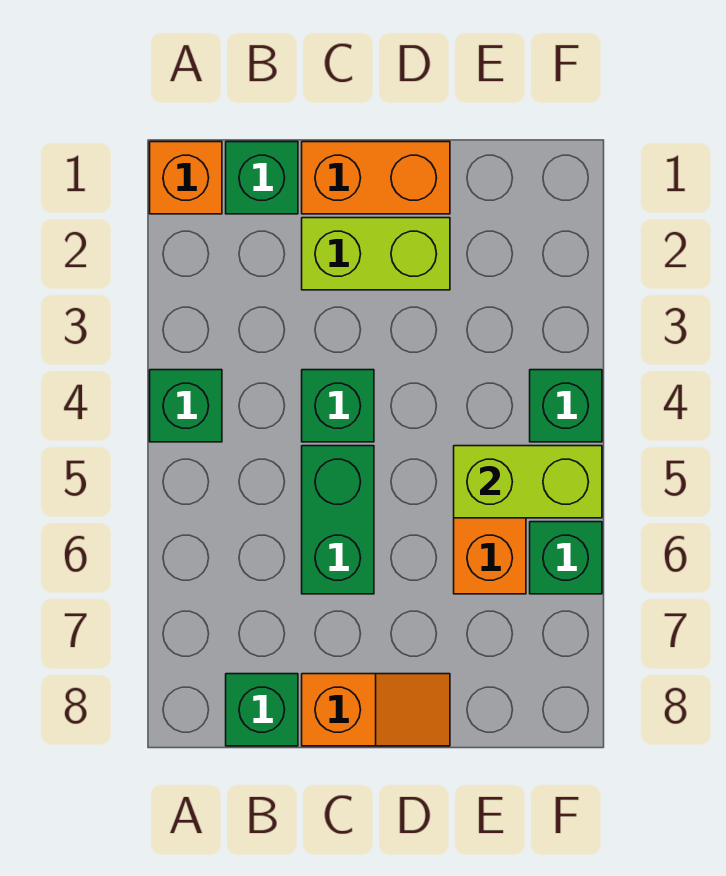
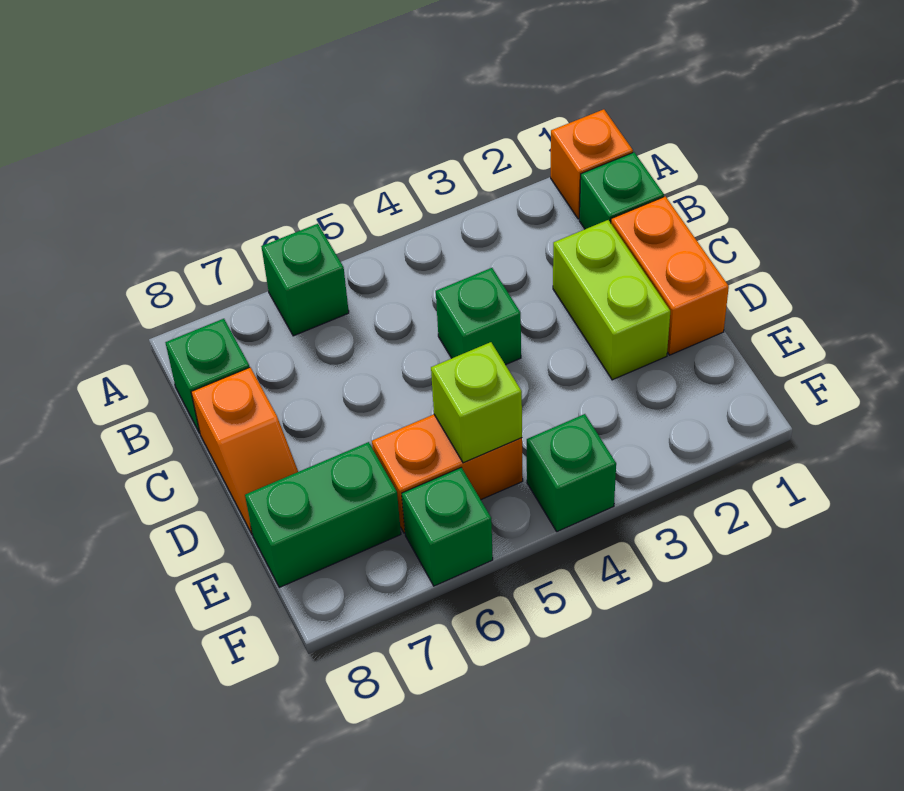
green 1x1 brick [150,370,222,442] -> green 1x1 brick moved to [261,224,349,336]
green 1x2 brick [302,446,374,594] -> green 1x2 brick moved to [245,442,401,587]
lime 1x2 brick [454,446,602,518] -> lime 1x1 brick [431,342,522,463]

